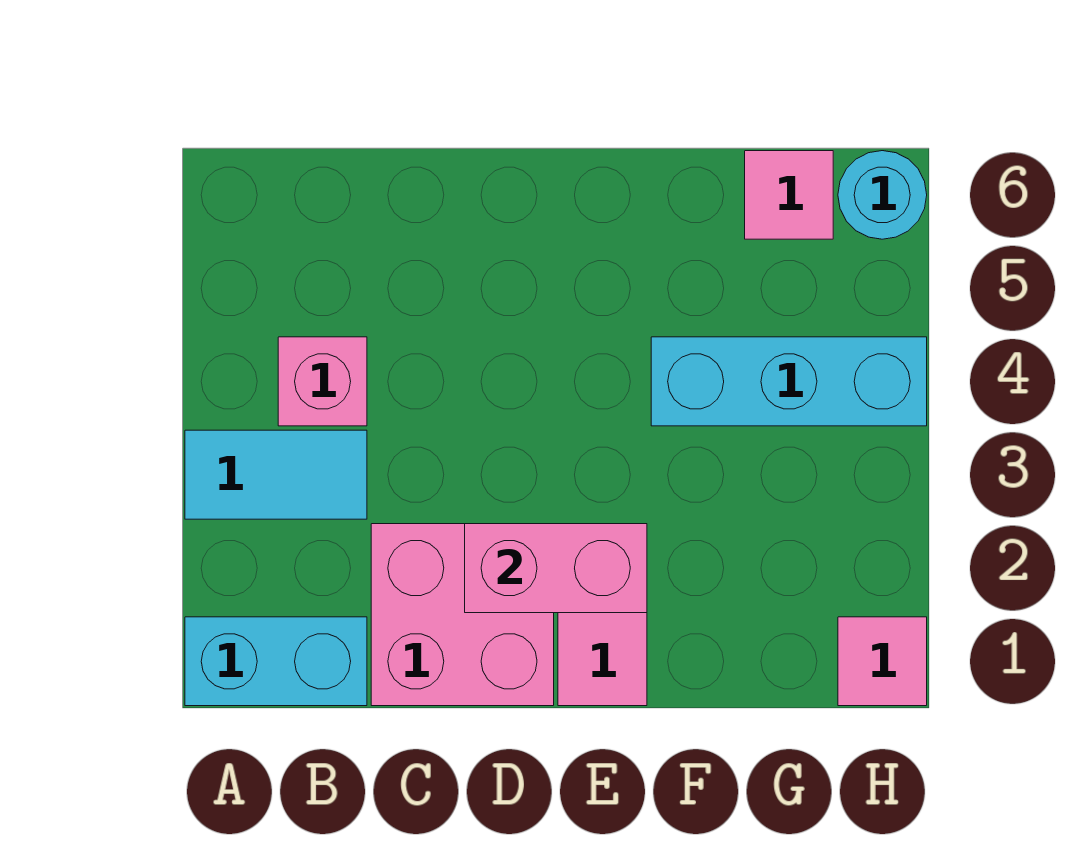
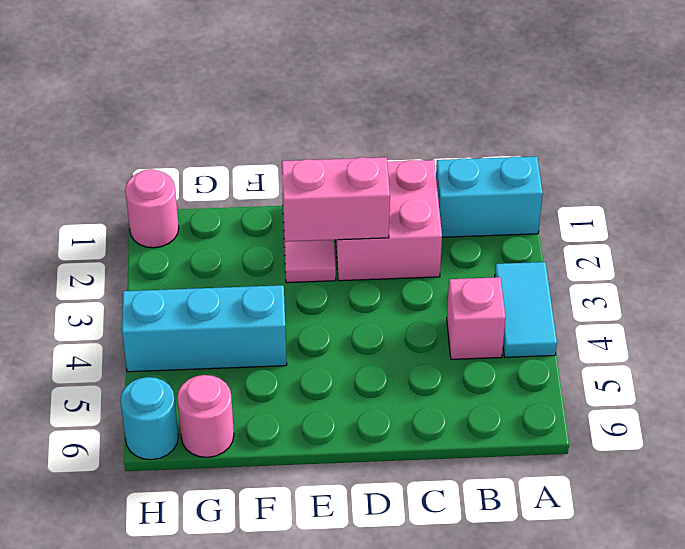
cyan 1x2 tile [185,430,367,519] -> cyan 1x2 tile turned to [495,262,557,357]
pink 1x1 tile [745,151,833,239] -> pink 1x1 round brick [177,375,234,457]
pink 1x1 tile [838,617,927,706] -> pink 1x1 round brick [125,169,179,248]

